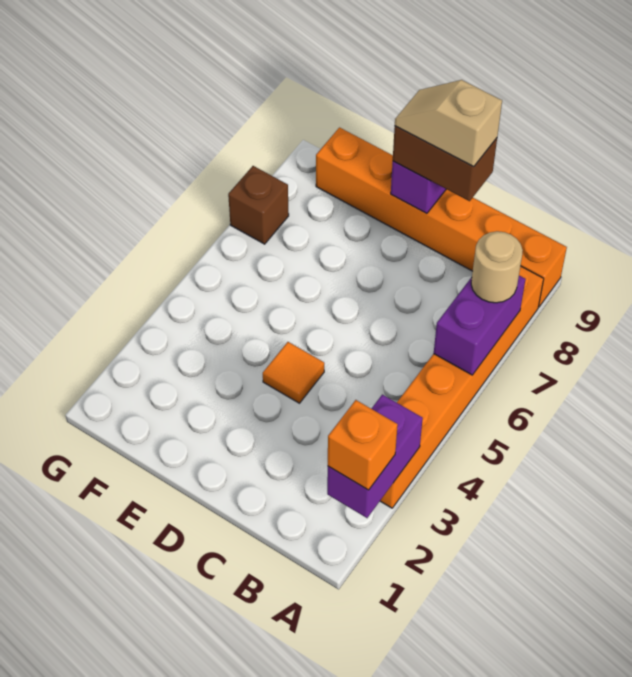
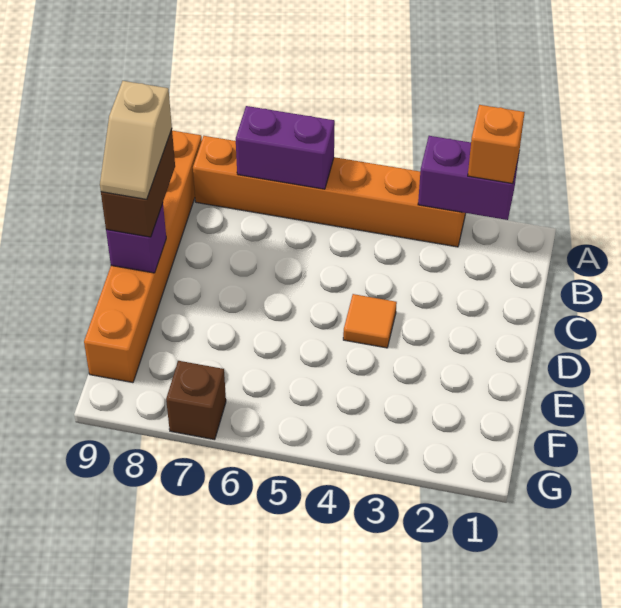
tan 1x1 round brick [471,231,523,303] -> none

